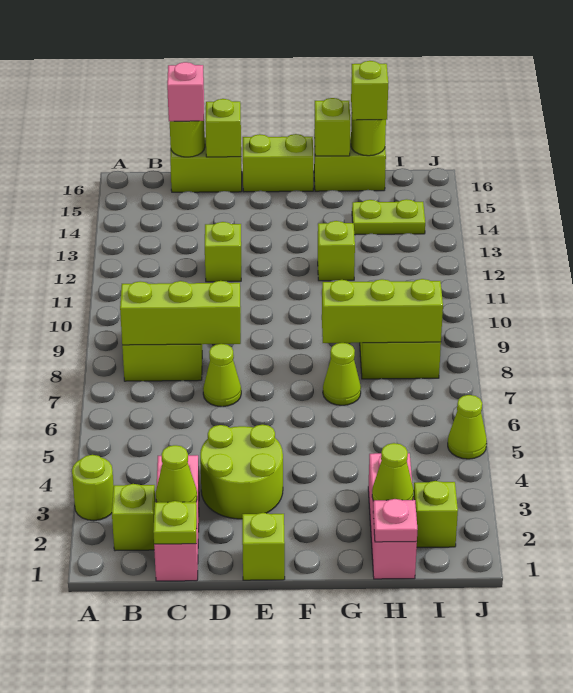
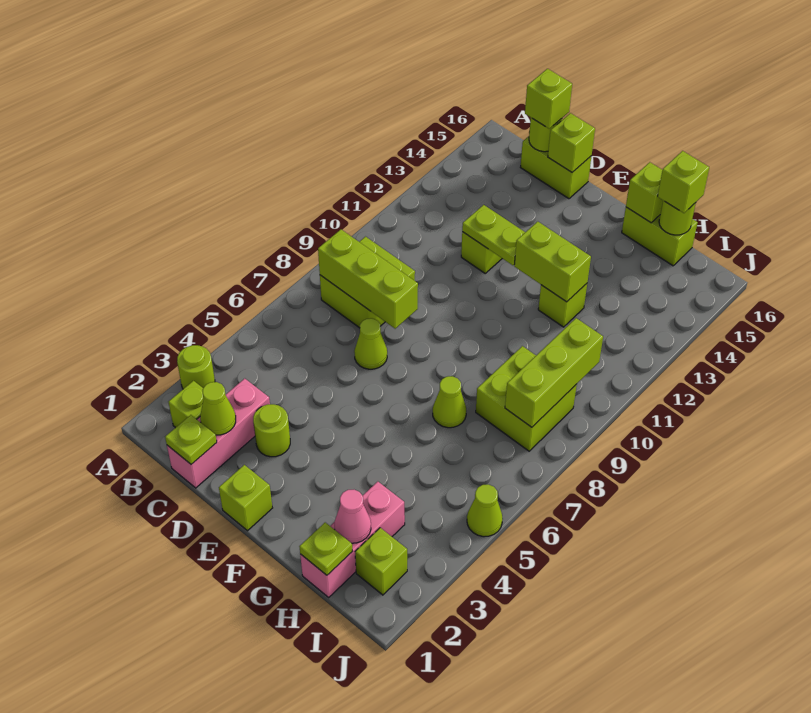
pink 1x1 brick [167,62,204,121] -> lime 1x1 brick [525,69,572,129]
lime 2x2 round brick [200,425,283,519] -> lime 1x1 round brick [253,404,290,457]
lime 1x2 brick [243,134,313,192] -> lime 1x2 brick moved to [514,222,591,302]
lime 1x3 brick [322,279,443,343] -> lime 1x3 brick turned to [505,318,603,427]
pink 1x1 plate [373,499,418,542] -> lime 1x1 plate [299,522,352,575]
lime 1x1 cone [372,443,414,501] -> pink 1x1 cone [334,490,371,543]
lime 1x2 plate [352,199,425,235] -> lime 1x2 plate moved to [462,205,525,265]

